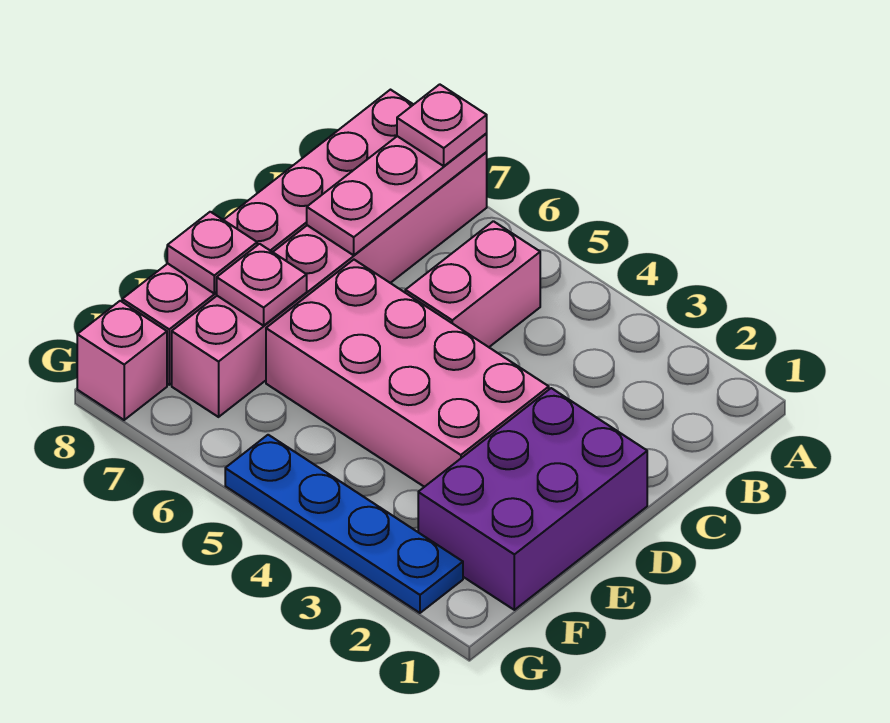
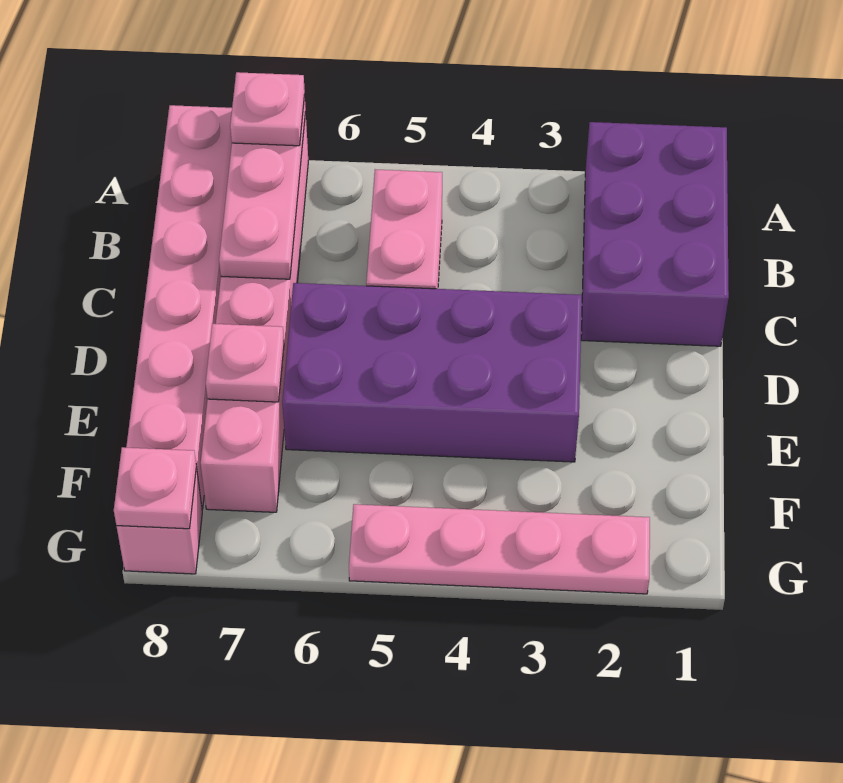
purple 2x3 brick [418,388,647,610] -> purple 2x3 brick moved to [581,122,729,346]
pink 2x4 brick [266,260,549,487] -> purple 2x4 brick [282,283,582,462]
pink 1x1 plate [167,212,257,293] -> pink 1x1 plate moved to [114,447,196,529]
blue 1x4 plate [225,435,463,613] -> pink 1x4 plate [349,504,650,594]

